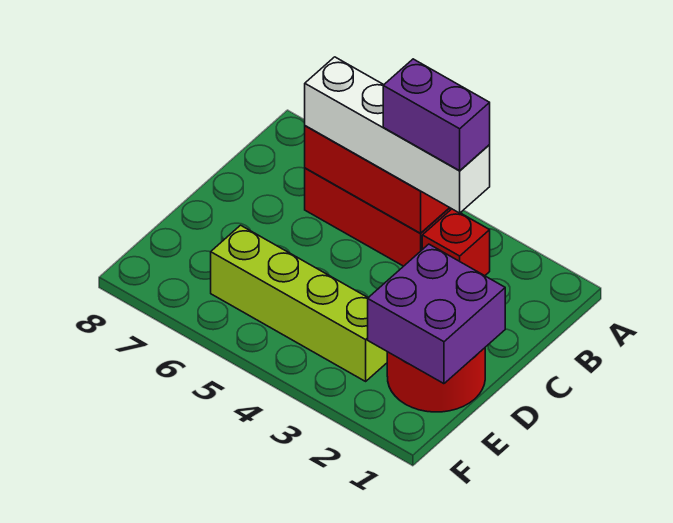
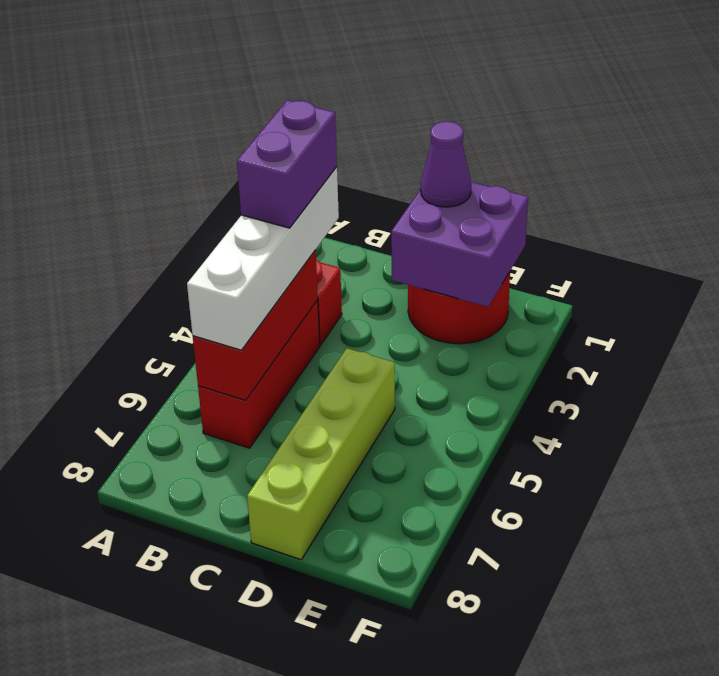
none -> purple 1x1 cone [421,122,471,207]
lime 1x4 brick [211,225,387,381] -> lime 1x4 brick moved to [247,348,395,560]

